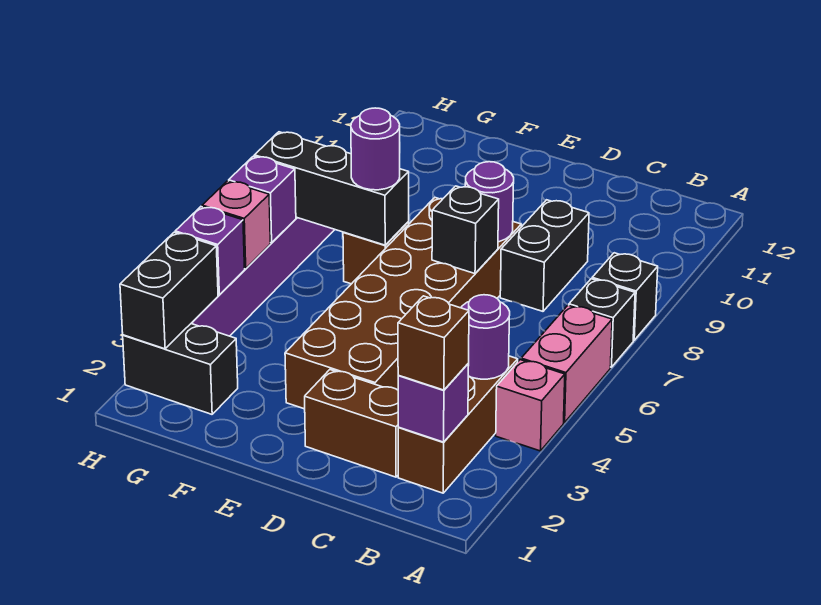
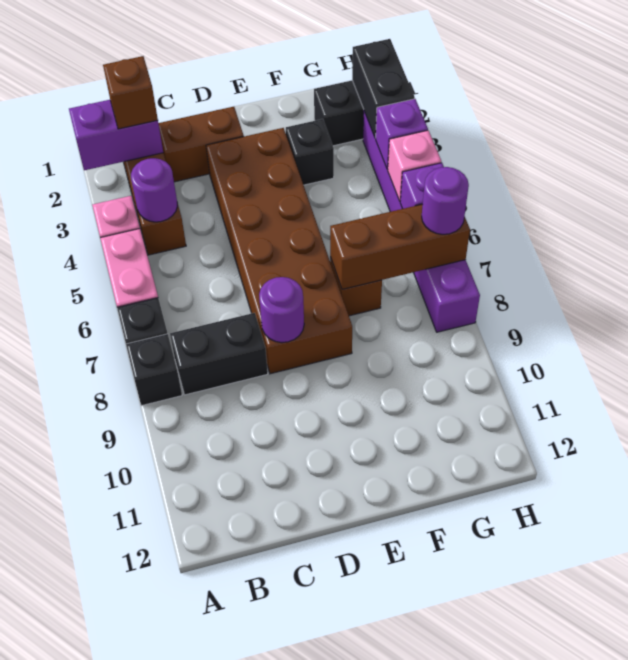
purple 1x1 brick [398,364,469,442] -> purple 1x2 brick [69,100,163,170]
black 1x2 brick [500,200,589,311] -> black 1x2 brick turned to [170,313,268,395]
black 1x1 brick [432,186,499,274] -> black 1x1 brick moved to [286,119,334,185]
black 1x3 brick [254,132,409,245] -> brown 1x3 brick [330,204,470,289]
purple 1x1 round brick [351,108,400,190] -> purple 1x1 round brick moved to [422,167,469,234]

